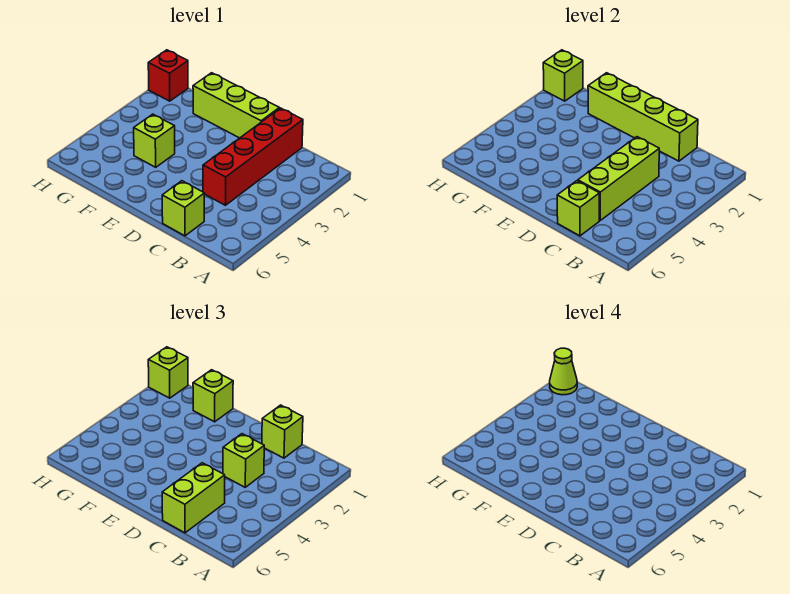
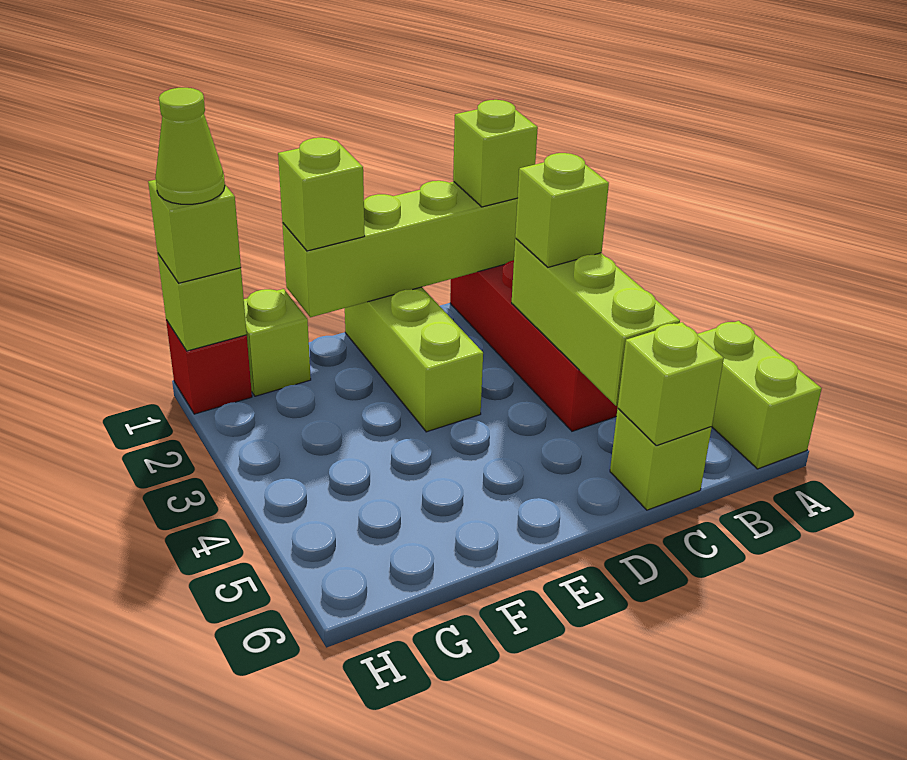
lime 1x2 brick [162,463,225,533] -> lime 1x2 brick moved to [698,321,822,469]
lime 1x3 brick [193,73,279,138] -> lime 1x3 brick turned to [345,287,483,432]
lime 1x1 brick [134,114,175,167] -> lime 1x1 brick moved to [244,289,311,396]

